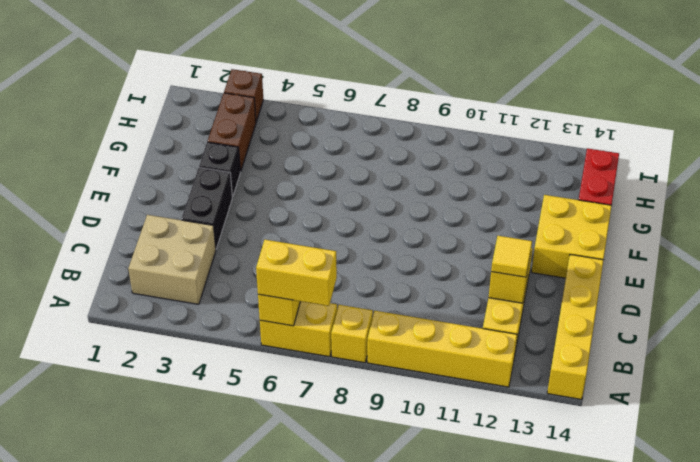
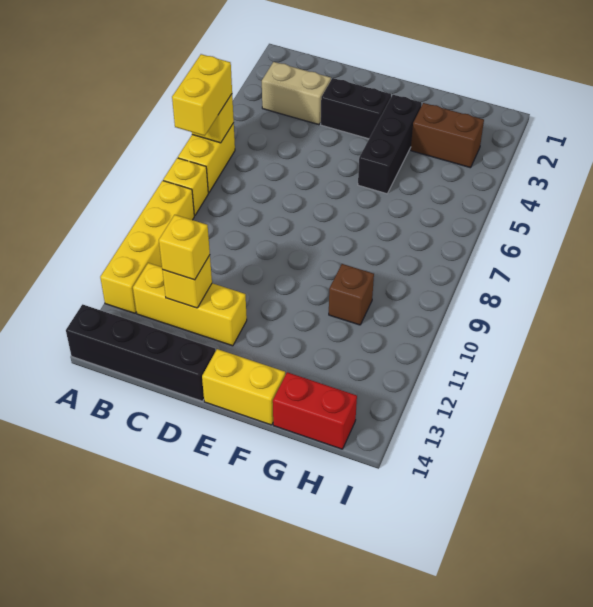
yellow 1x4 brick [547,254,603,400] -> black 1x4 brick [66,304,216,401]
tan 2x2 brick [128,215,216,304] -> tan 1x2 brick [262,62,331,125]
yellow 1x1 tile [491,236,532,277] -> yellow 1x1 brick [159,215,210,280]
yellow 2x2 brick [531,195,612,278] -> yellow 1x2 brick [202,349,285,425]
black 1x1 brick [199,142,240,197] -> black 1x3 brick [358,95,422,194]
brown 1x1 brick [224,69,263,122] -> brown 1x1 brick moved to [329,264,374,325]

